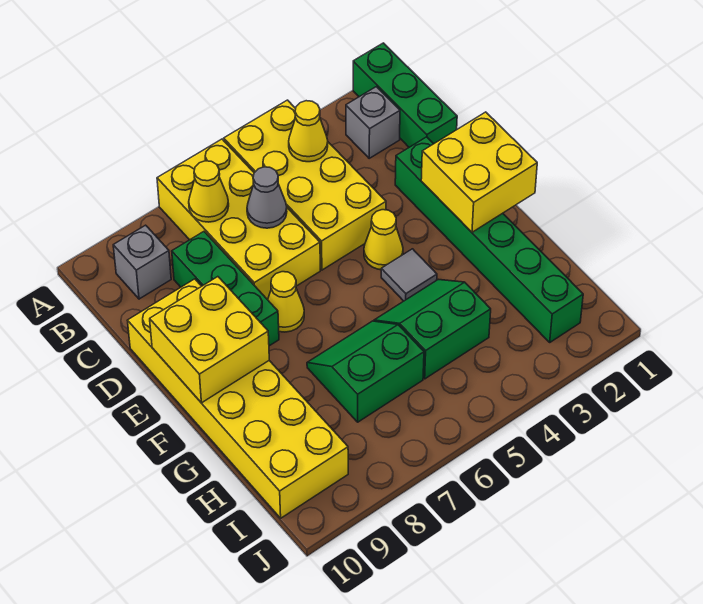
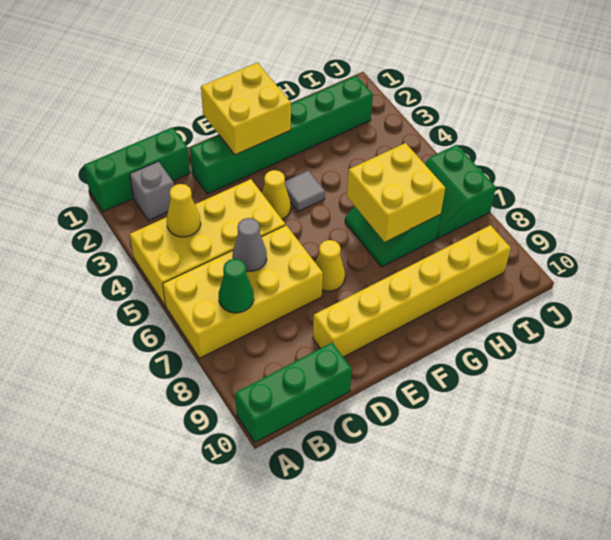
yellow 1x1 cone [189,161,229,222] -> green 1x1 cone [219,259,254,313]
grey 1x1 brick [113,225,171,299] -> none
green 1x3 brick [172,232,279,346] -> green 1x3 brick moved to [235,343,352,442]
yellow 2x6 brick [128,279,348,518] -> yellow 1x6 brick [313,225,511,357]
yellow 2x2 brick [150,277,269,403] -> yellow 2x2 brick moved to [347,143,445,242]
green 2x2 slope [374,279,491,379] -> green 2x2 slope moved to [425,145,496,239]

